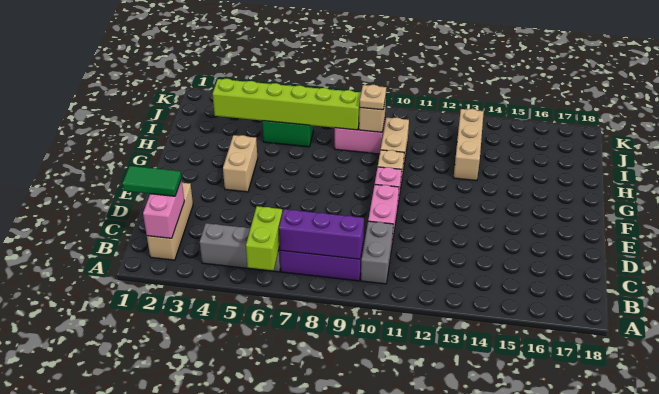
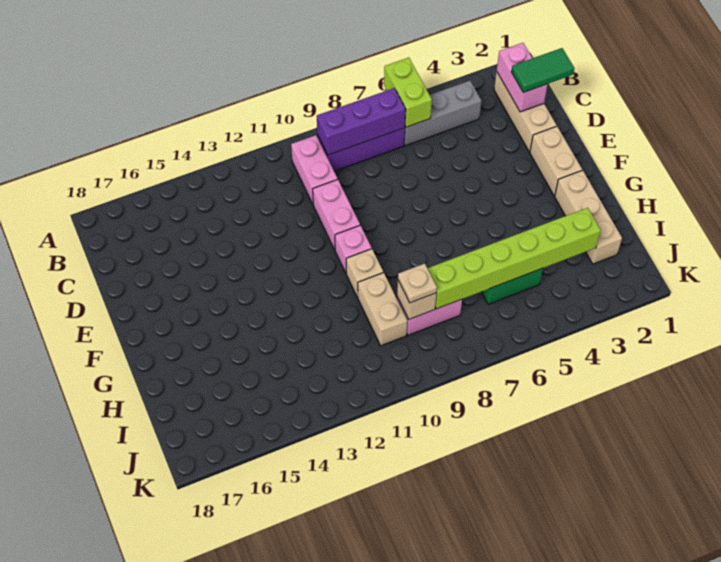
grey 1x2 brick [361,221,393,284] -> pink 1x2 brick [291,135,337,204]
tan 1x2 brick [223,135,258,192] -> tan 1x2 brick moved to [530,126,582,196]
tan 1x3 brick [454,109,484,181] -> tan 1x3 brick moved to [555,170,622,264]

